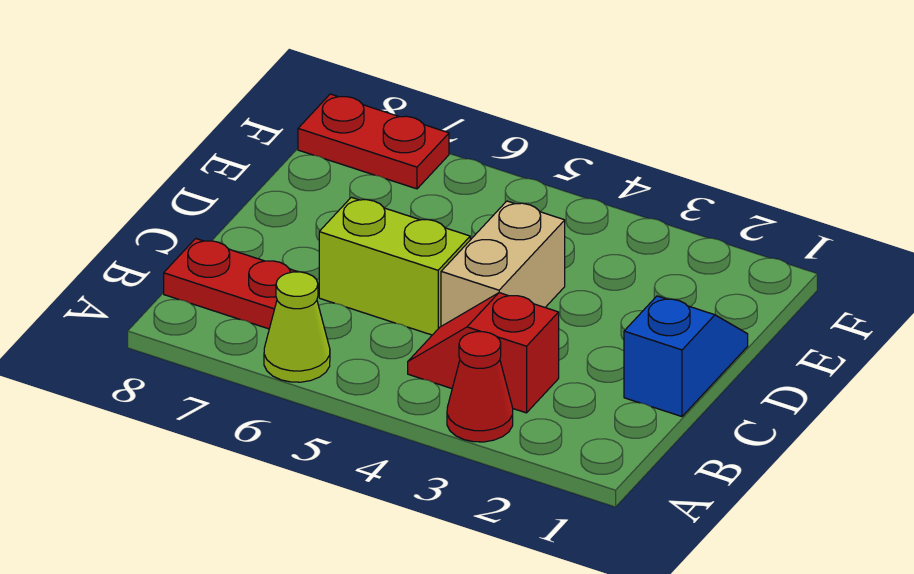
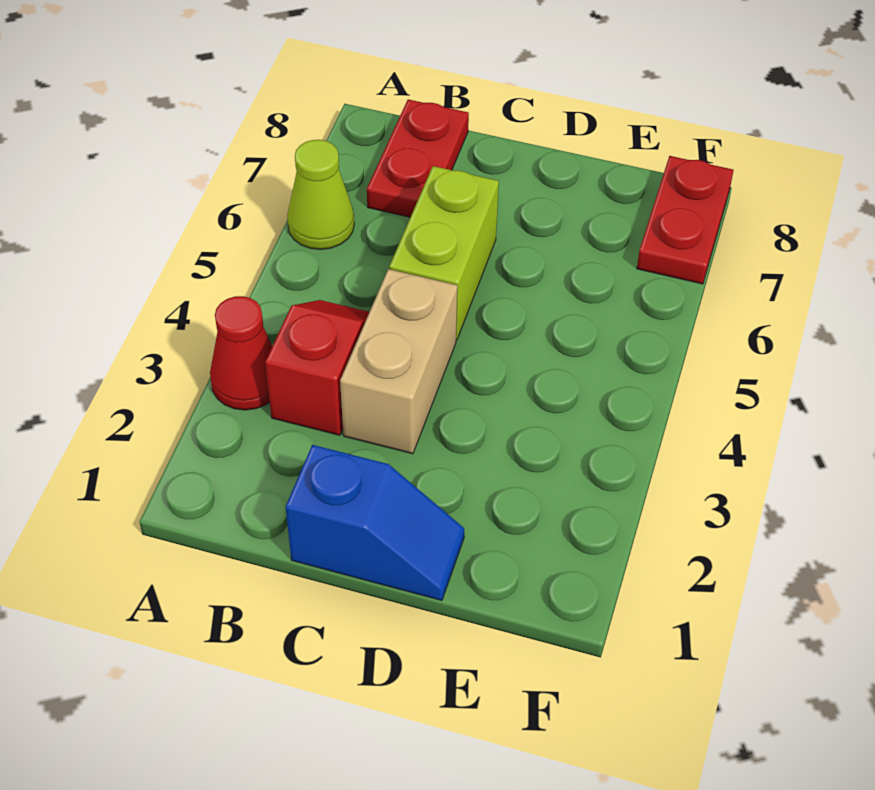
tan 1x2 brick [441,201,565,326] -> tan 1x2 brick turned to [340,269,457,454]

